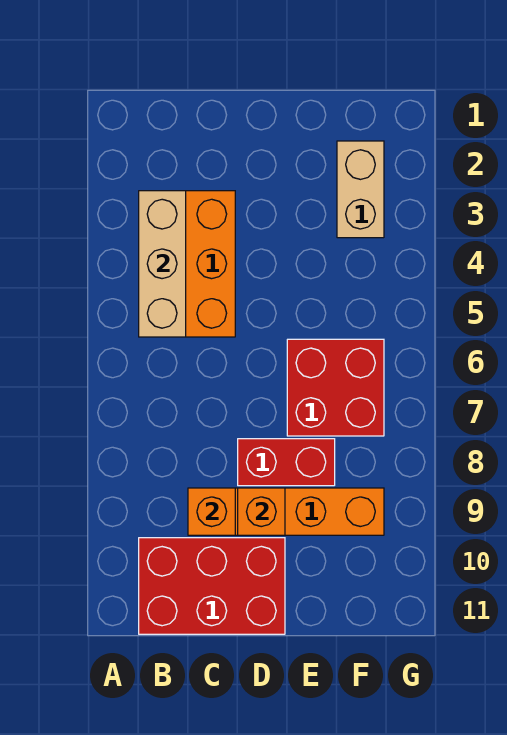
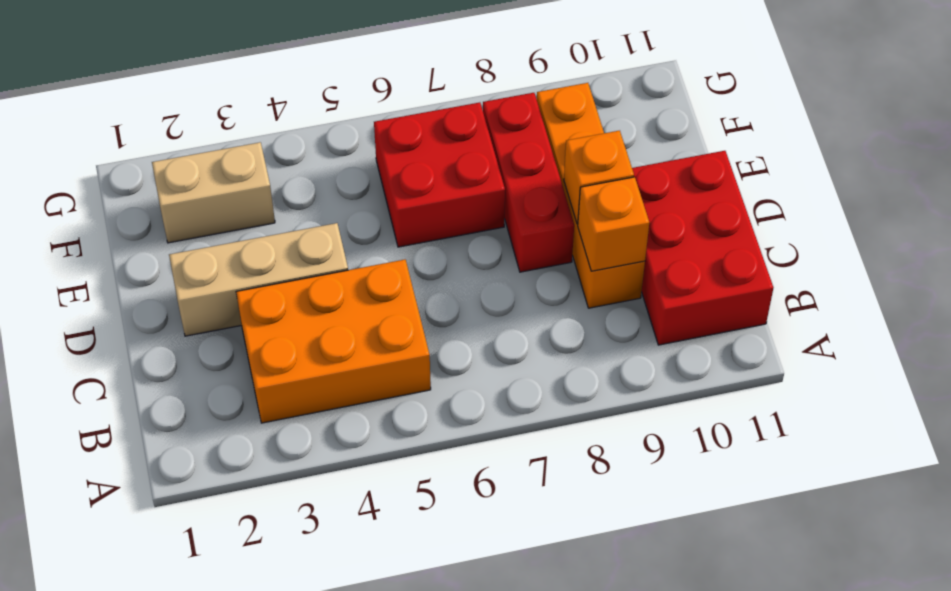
tan 1x3 brick [139,191,186,337] -> tan 1x3 brick moved to [169,223,348,336]
red 1x2 brick [238,439,335,486] -> red 1x3 brick [483,93,574,272]

